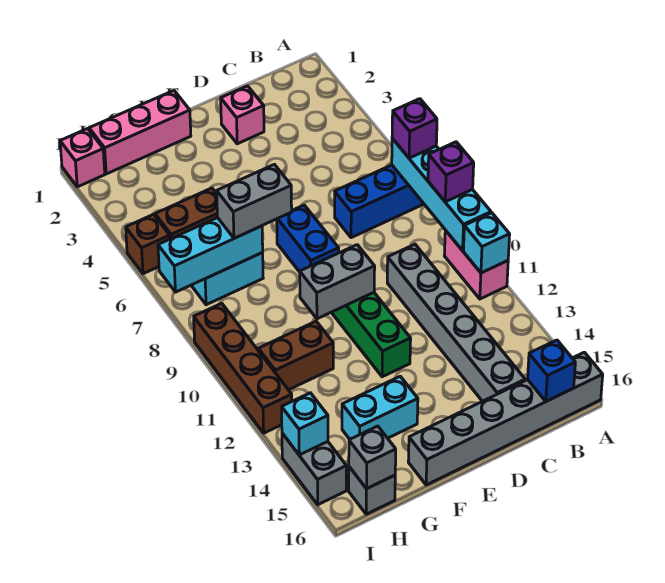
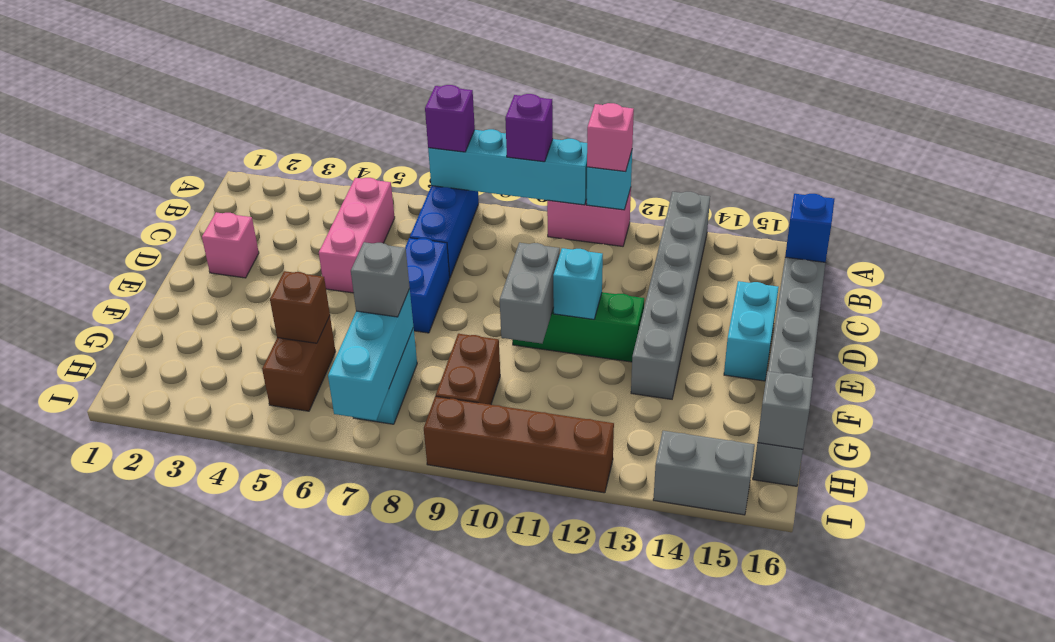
grey 1x6 brick [387,244,525,401] -> grey 1x6 brick turned to [631,192,710,399]
blue 1x2 brick [277,205,339,272] -> blue 1x2 brick turned to [405,238,450,333]
pink 1x3 brick [89,91,191,174] -> pink 1x3 brick moved to [319,178,395,293]
grey 1x2 brick [217,164,292,238] -> grey 1x1 brick [351,242,410,317]
cyan 1x2 brick [342,376,418,439] -> cyan 1x2 brick moved to [724,281,779,381]
brown 1x2 brick [258,321,333,390] -> brown 1x2 brick moved to [436,334,500,405]
pink 1x1 brick [60,128,105,187] -> pink 1x1 brick moved to [587,103,634,171]
brown 1x1 brick [126,214,170,274] -> brown 1x1 brick moved to [270,271,330,343]
cyan 1x1 brick [282,393,328,455] -> cyan 1x1 brick moved to [553,248,603,319]

